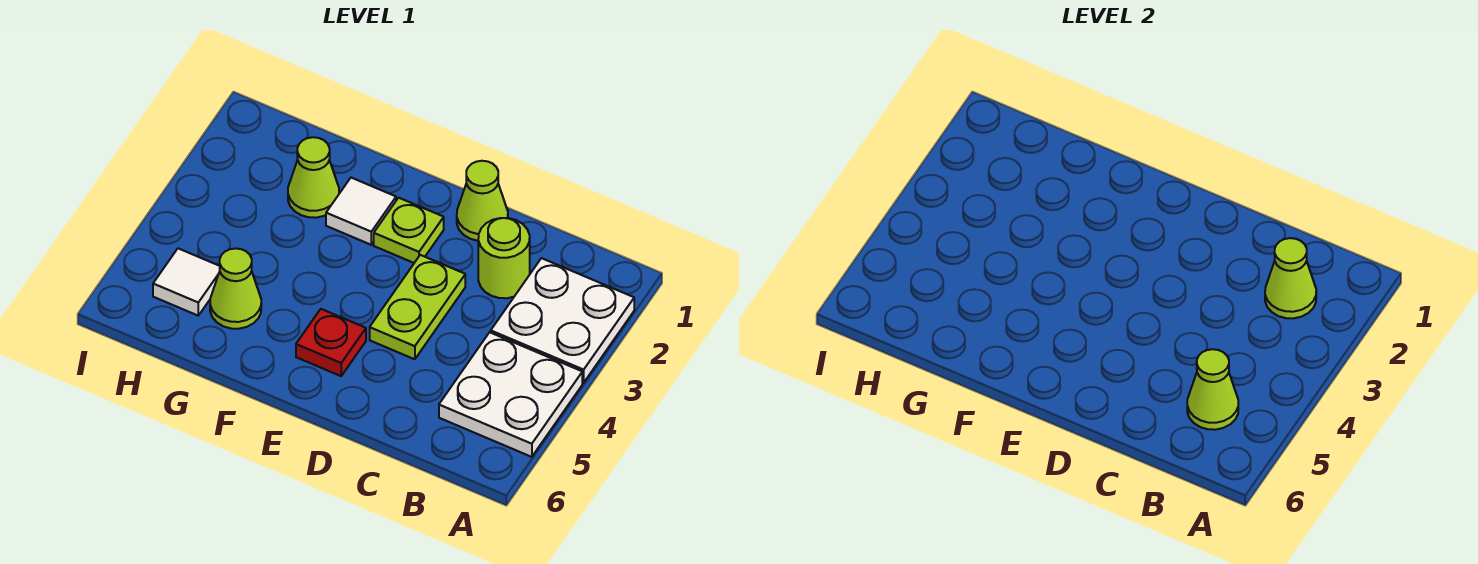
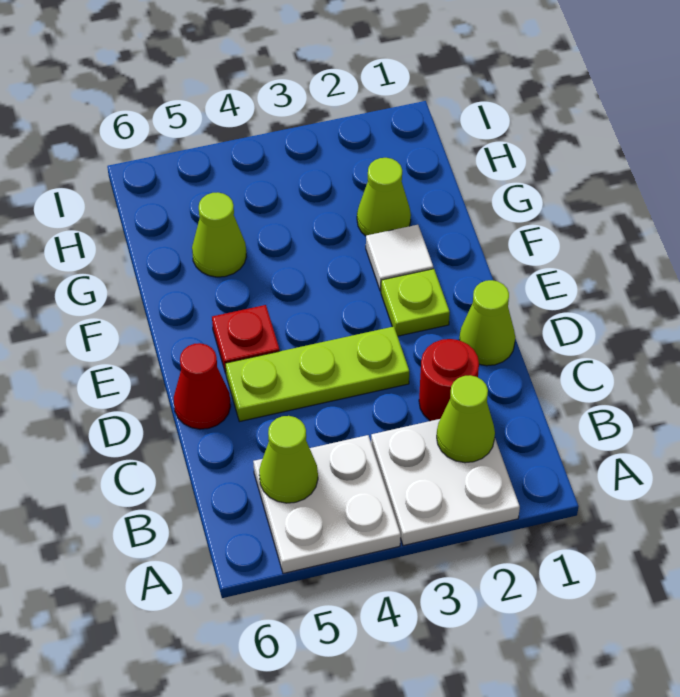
lime 1x1 round brick [478,218,530,298] -> red 1x1 round brick [419,339,479,421]
lime 1x2 plate [370,255,465,359] -> lime 1x3 plate [225,327,409,422]
none -> red 1x1 cone [174,343,231,429]
white 1x1 tile [153,248,220,315] -> none

